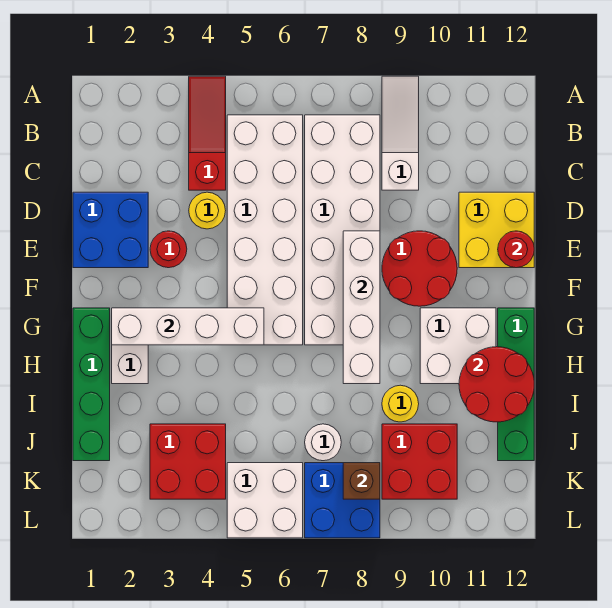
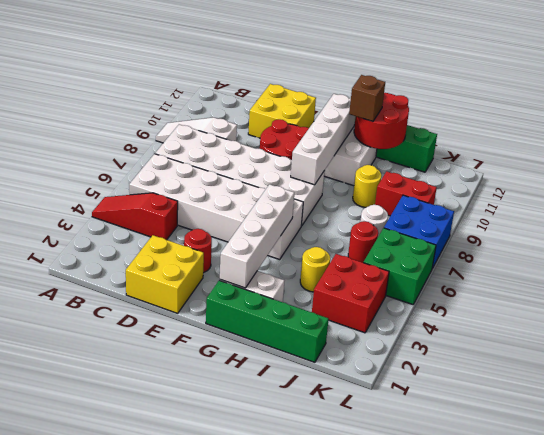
blue 2x2 brick [73,192,148,268] -> yellow 2x2 brick [126,235,204,313]
yellow 1x1 round brick [189,192,226,229] -> yellow 1x1 round brick moved to [300,247,330,292]
white 1x4 brick [343,231,380,384] -> white 1x4 brick turned to [291,94,356,185]
red 1x1 round brick [498,231,534,268] -> red 1x1 round brick moved to [348,221,378,262]
red 2x2 brick [382,424,457,499] -> red 1x2 brick [375,171,437,216]
white 2x2 brick [227,463,303,538] -> green 2x2 brick [363,228,436,305]
brown 1x1 brick [343,463,380,499] -> brown 1x1 brick moved to [349,75,385,121]

